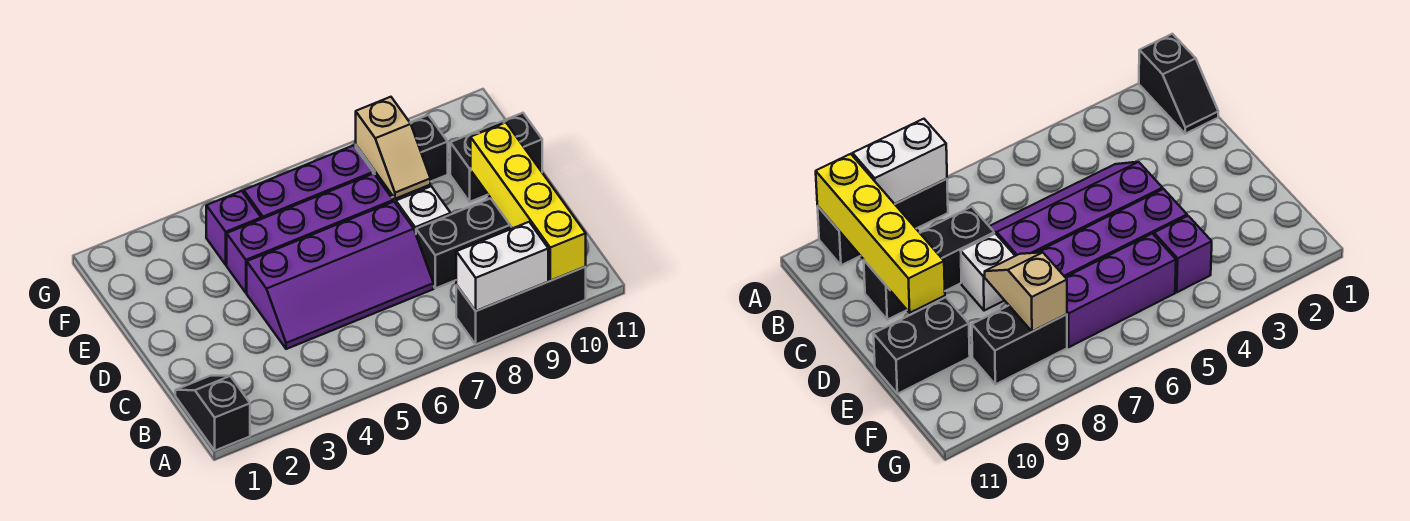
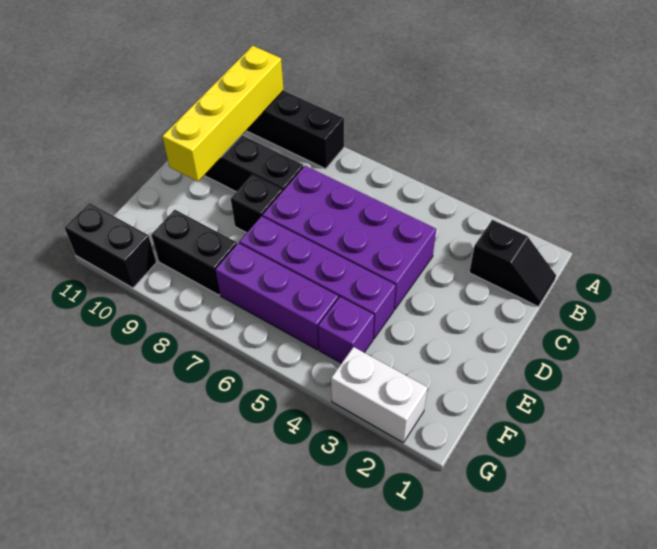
black 1x2 slope [175,376,250,451] -> black 1x2 slope turned to [469,220,556,307]
white 1x2 brick [456,222,548,311] -> white 1x2 brick moved to [331,347,428,443]
purple 2x4 slope [247,201,434,349] -> purple 2x4 brick [262,166,436,310]
white 1x1 brick [396,186,451,233] -> black 1x1 brick [231,175,282,233]
tan 1x2 slope [356,97,430,199] -> none
black 1x2 brick [450,113,542,202] -> black 1x2 brick moved to [65,203,156,288]

